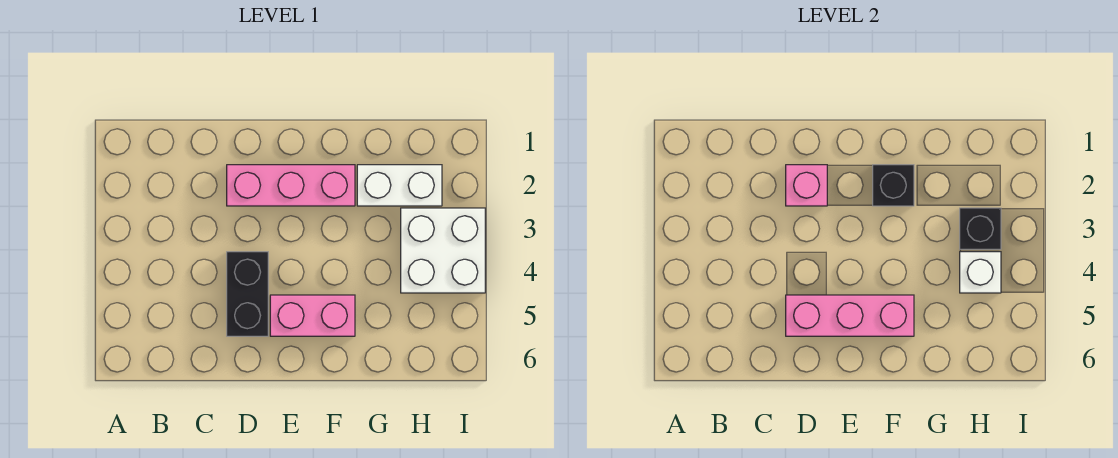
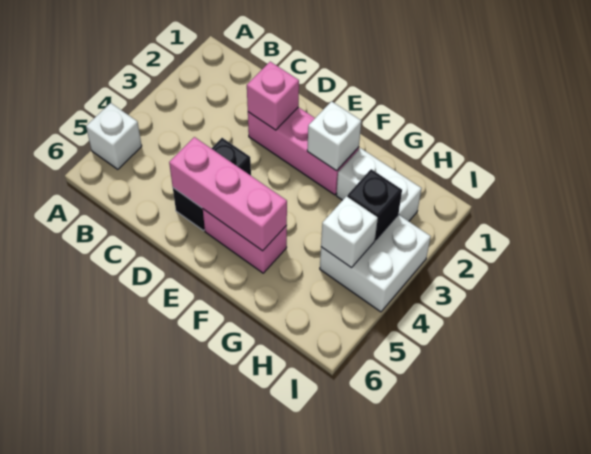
none -> white 1x1 brick [86,103,142,169]
black 1x1 brick [873,165,914,206] -> white 1x1 brick [307,101,361,171]

